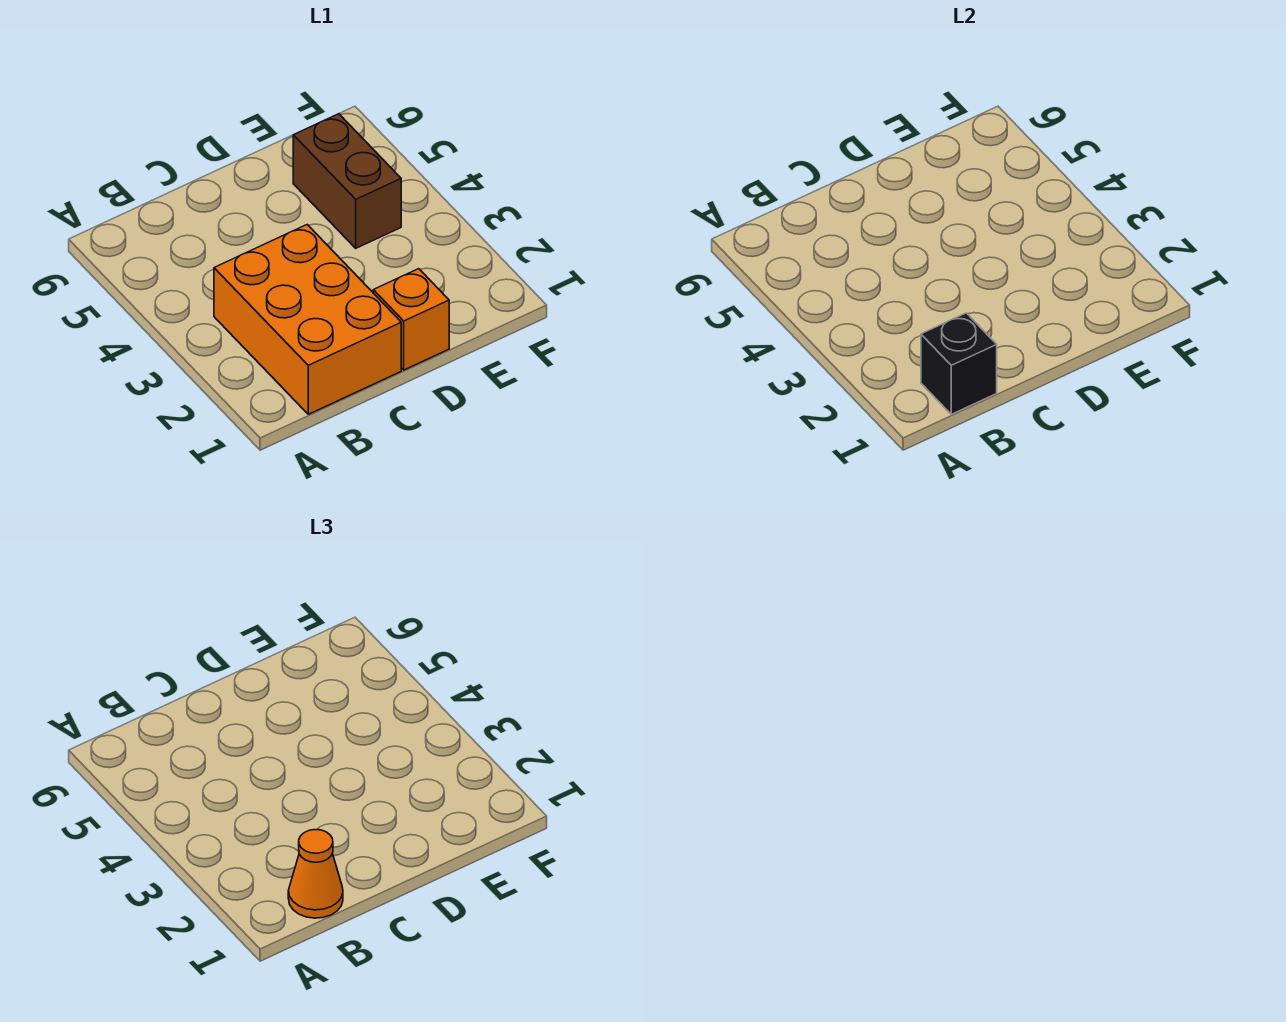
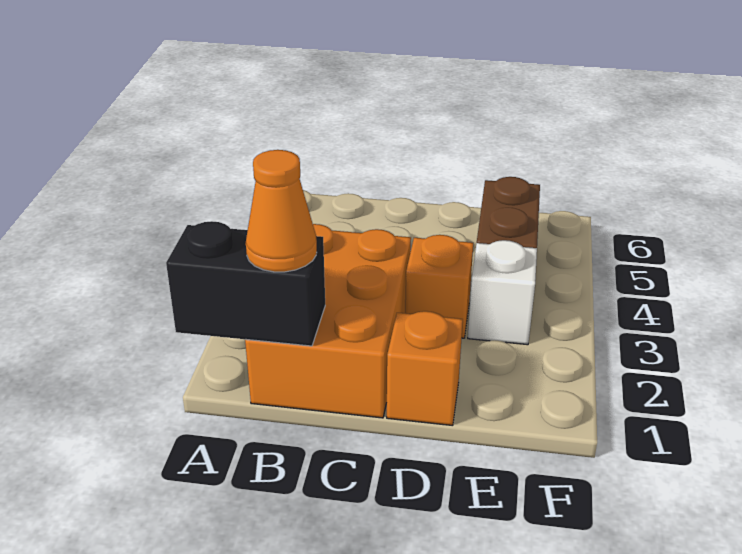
black 1x1 brick [921,313,997,414] -> black 1x2 brick [166,221,325,346]
none -> orange 1x1 brick [405,235,473,338]
none -> white 1x1 brick [468,240,537,345]

